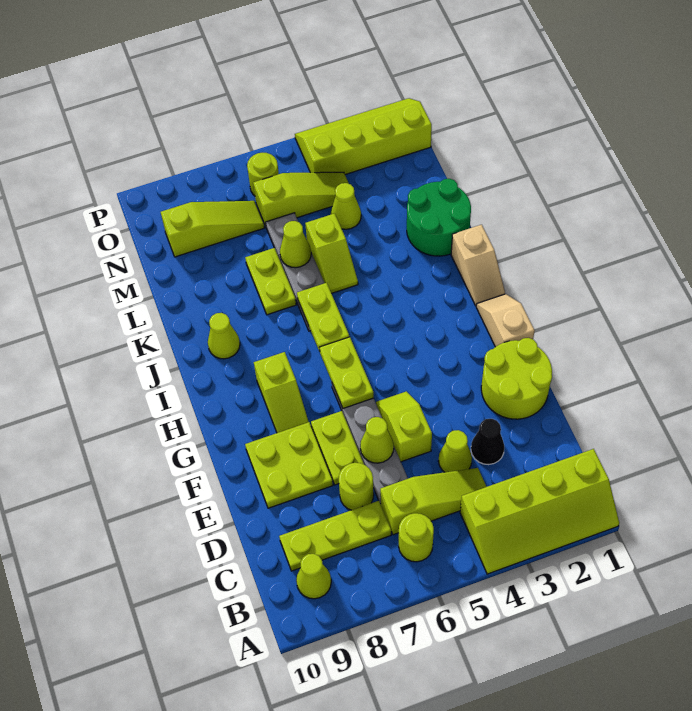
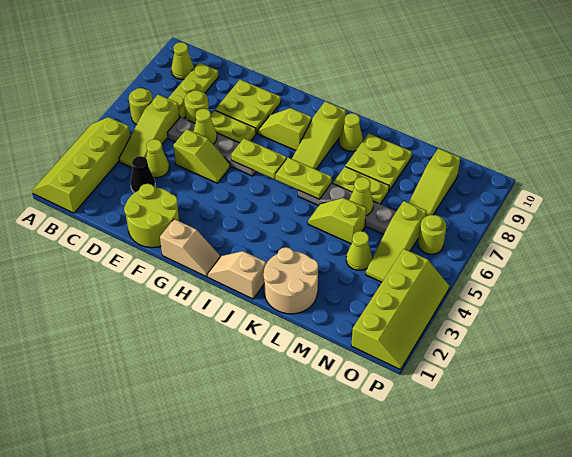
none -> lime 1x3 slope [292,101,346,169]
green 2x2 round brick [407,179,471,256] -> tan 2x2 round brick [263,247,318,314]
none -> lime 2x2 plate [345,133,412,191]

